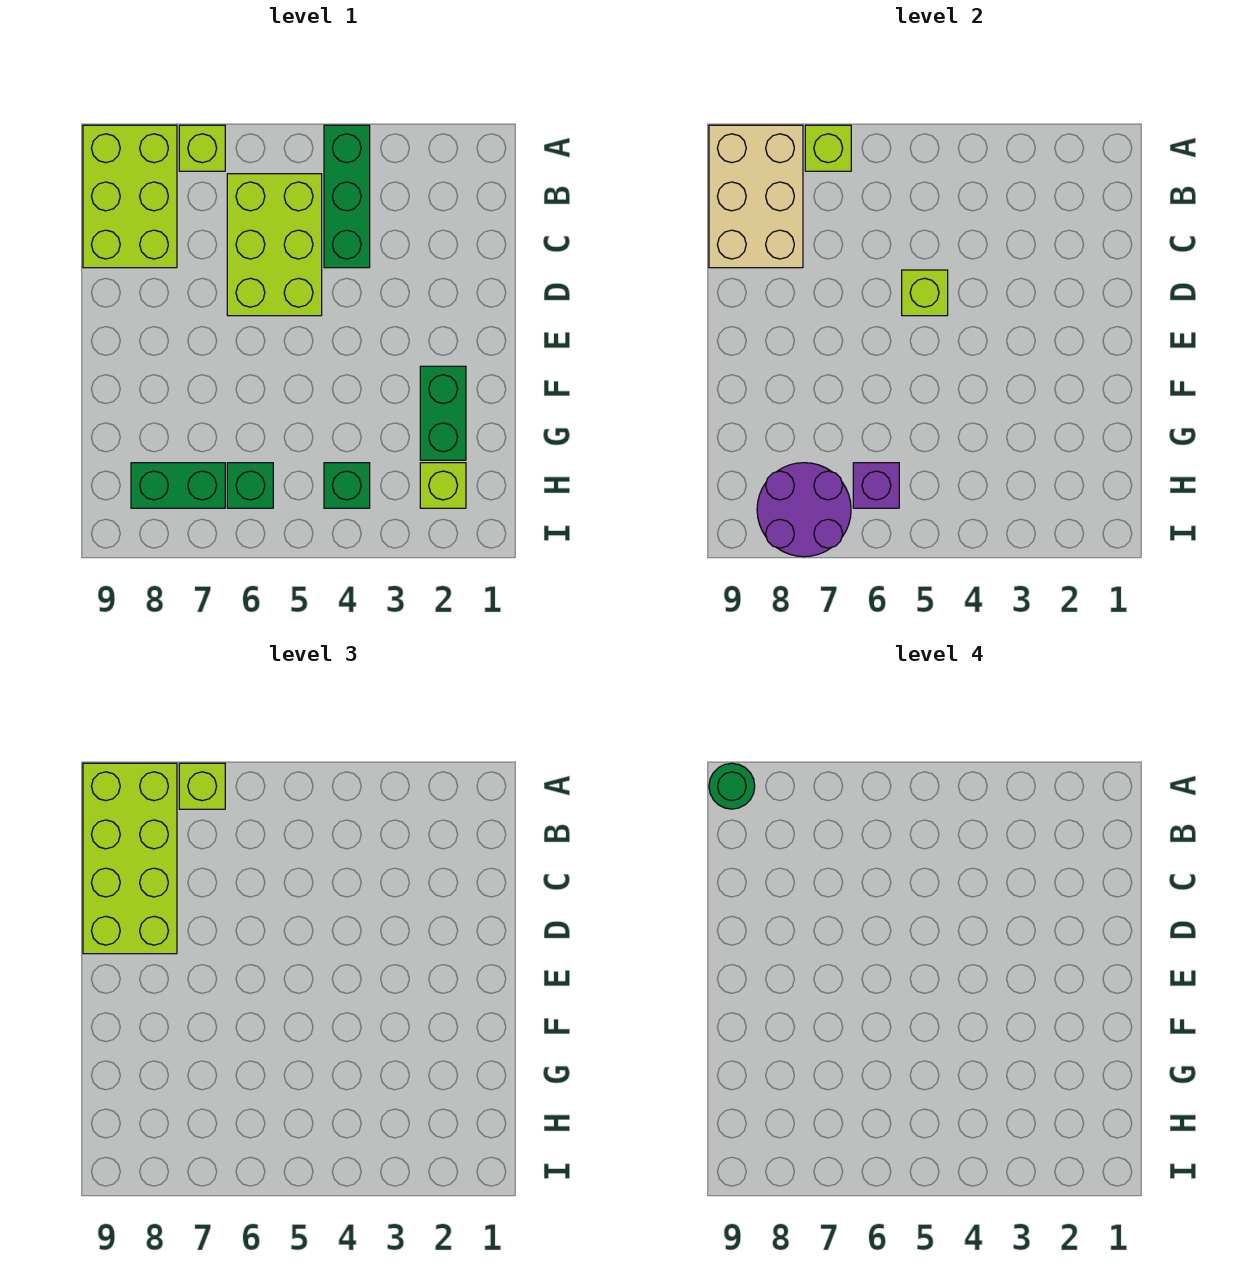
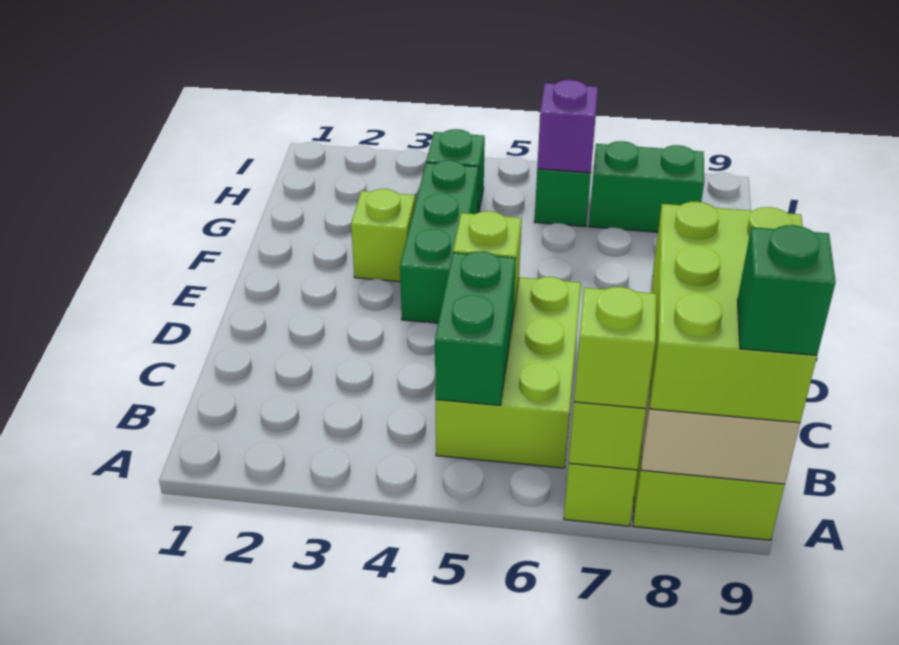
green 1x3 brick [324,125,370,268] -> green 1x3 brick moved to [400,160,479,323]
lime 2x4 brick [83,763,177,954] -> lime 2x3 brick [650,202,817,423]
green 1x1 round brick [709,763,755,809] -> green 1x1 brick [737,225,836,355]
green 1x2 brick [420,366,466,460] -> green 1x2 brick moved to [435,251,516,405]
lime 1x1 brick [420,463,466,508] -> lime 1x1 brick moved to [351,189,415,282]
purple 2x2 round brick [757,463,851,557] -> none

